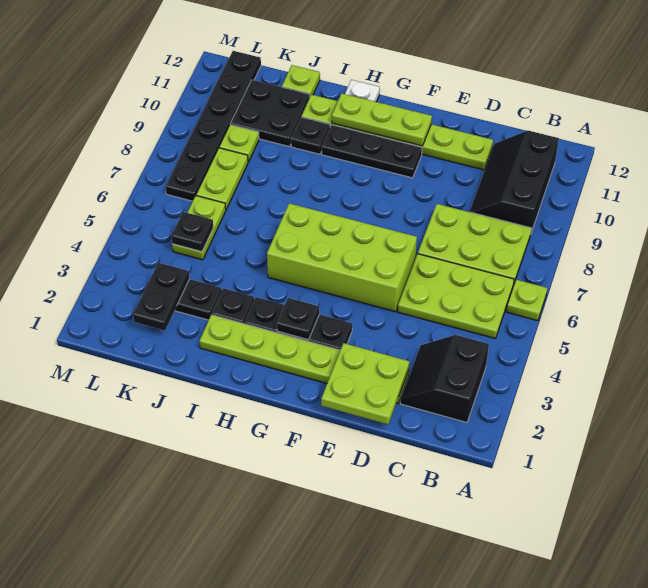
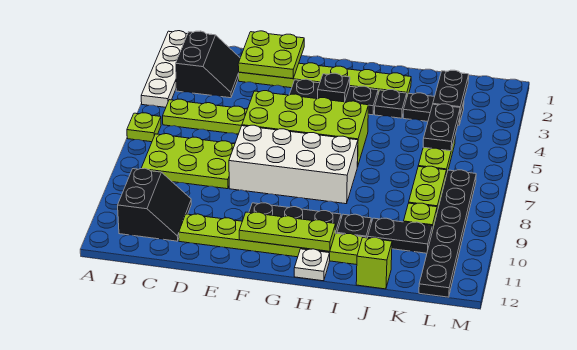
none -> white 1x4 plate [141,31,187,107]
lime 2x3 plate [398,254,514,339] -> lime 1x3 plate [163,99,247,134]
black 2x3 slope [470,131,559,233] -> black 2x2 slope [118,168,191,241]
none -> white 2x4 brick [229,125,358,204]
black 2x2 plate [230,80,310,147] -> black 1x2 plate [368,218,432,253]
lime 1x1 plate [282,65,320,96] -> lime 1x1 brick [356,238,392,289]
black 1x1 plate [171,212,213,252] -> black 1x2 plate [423,104,460,151]

